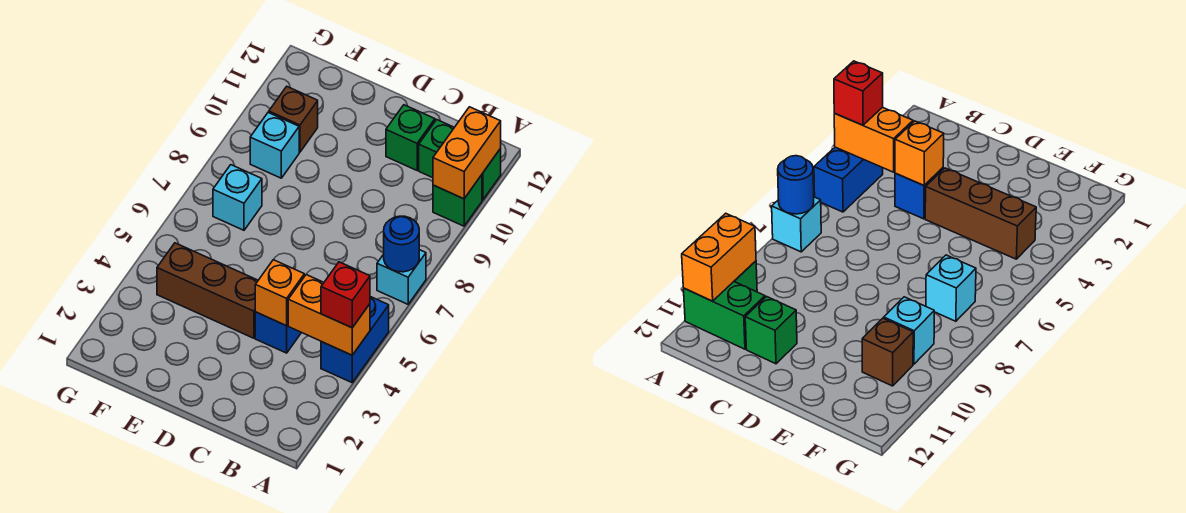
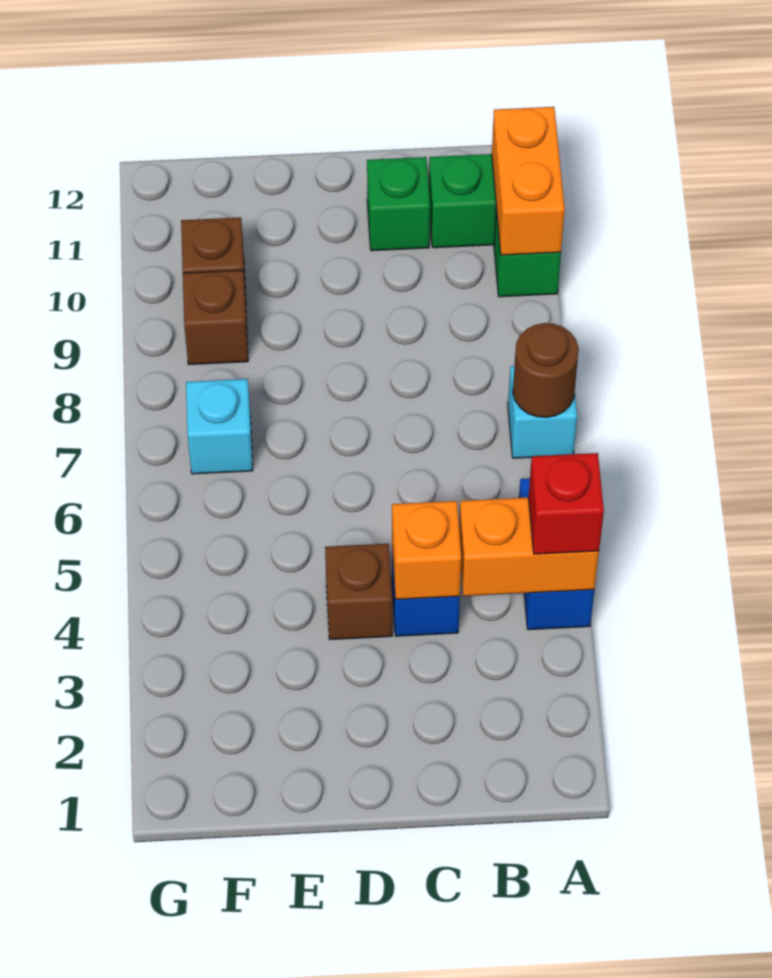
blue 1x1 round brick [384,216,419,272] -> brown 1x1 round brick [513,323,579,417]
brown 1x3 brick [157,243,258,338] -> brown 1x1 brick [325,544,392,640]
cyan 1x1 brick [250,112,299,178] -> brown 1x1 brick [183,270,248,365]

